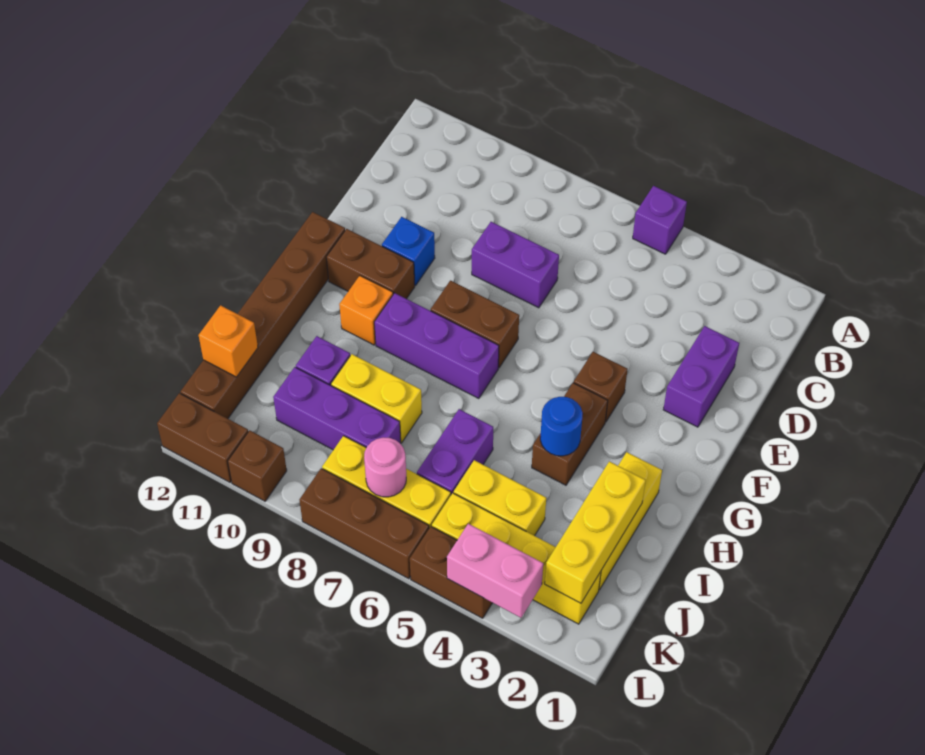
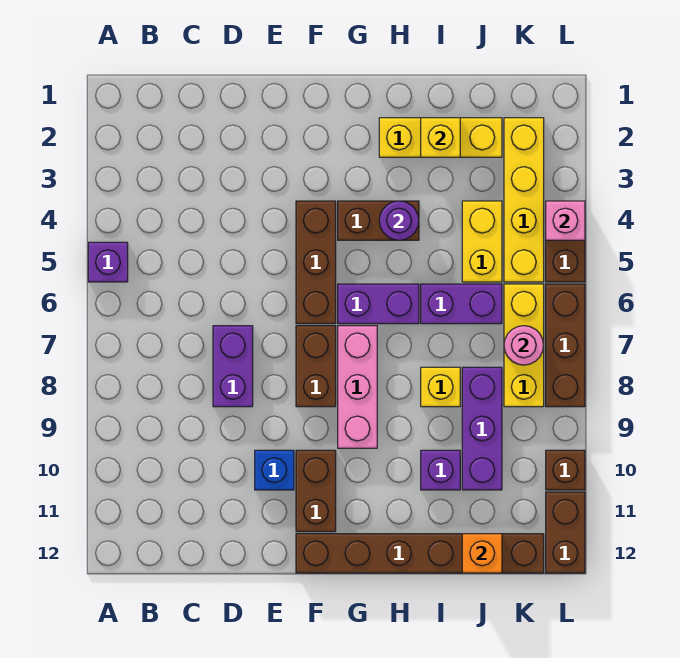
purple 1x2 brick [663,326,739,427] -> purple 1x2 brick moved to [338,284,419,324]
brown 1x1 brick [574,352,628,422] -> brown 1x3 brick [296,201,336,324]
purple 1x3 brick [374,293,499,399] -> pink 1x3 brick [338,326,377,448]
orange 1x1 brick [339,276,393,345] -> none
blue 1x1 round brick [540,397,583,456] -> purple 1x1 round brick [379,201,419,240]
yellow 1x3 brick [545,461,646,603] -> yellow 1x1 brick [421,118,460,157]
yellow 1x2 brick [331,354,422,443] -> yellow 1x1 brick [421,367,460,407]
pink 1x2 brick [447,524,543,618] -> pink 1x1 brick [546,201,585,240]

